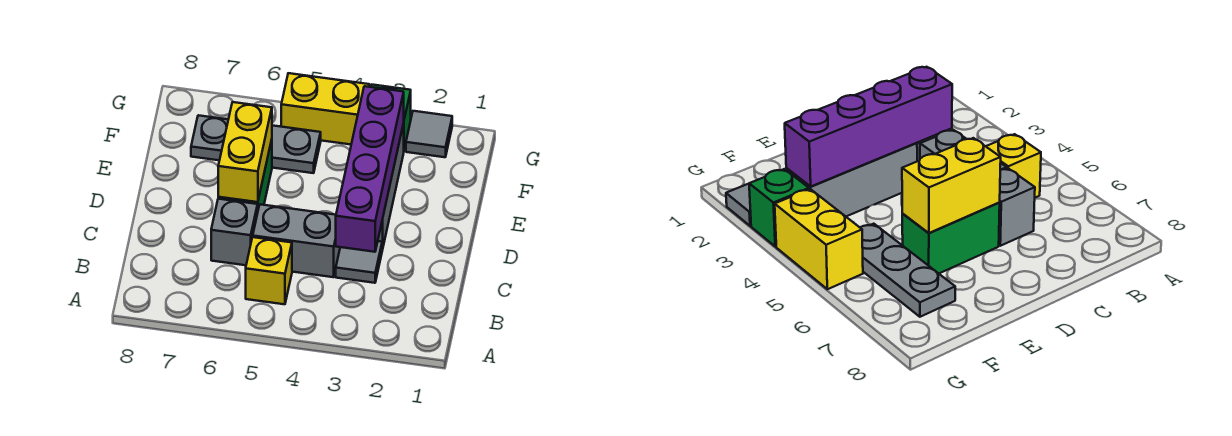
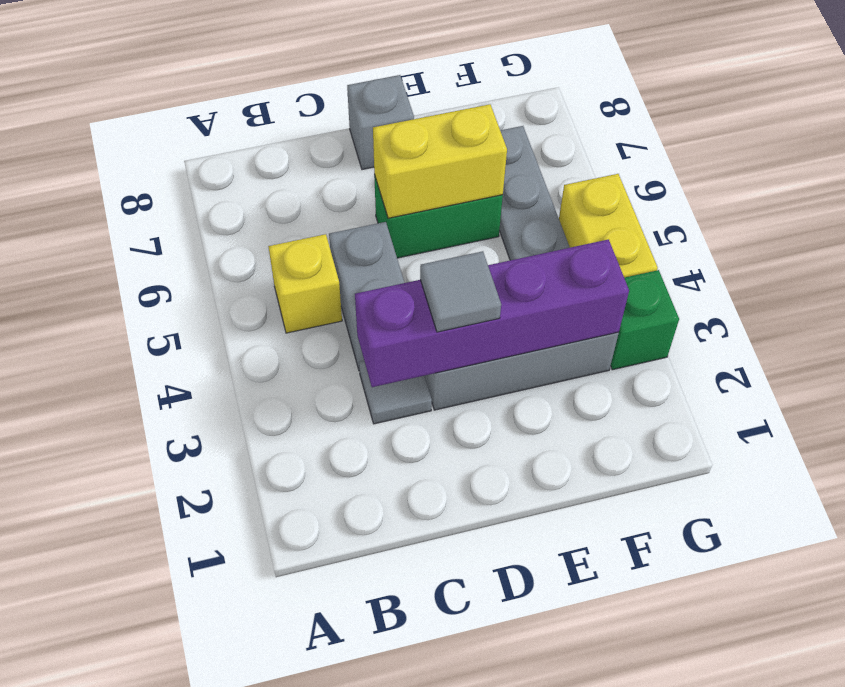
grey 1x1 brick [211,199,258,265] -> grey 1x1 brick moved to [347,75,414,170]
grey 1x1 tile [406,111,452,157] -> grey 1x1 tile moved to [420,251,501,332]

